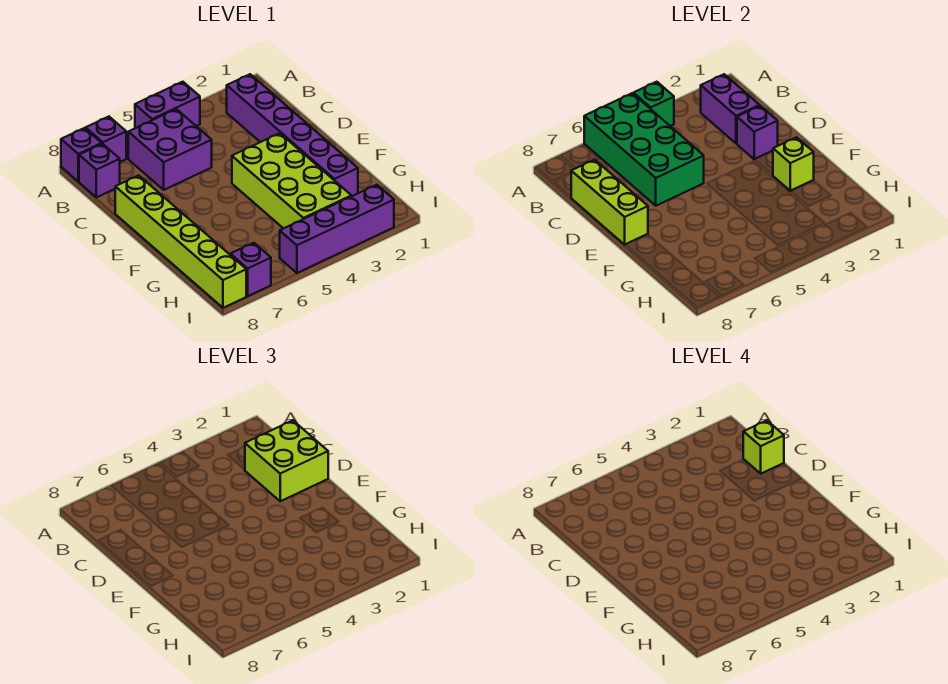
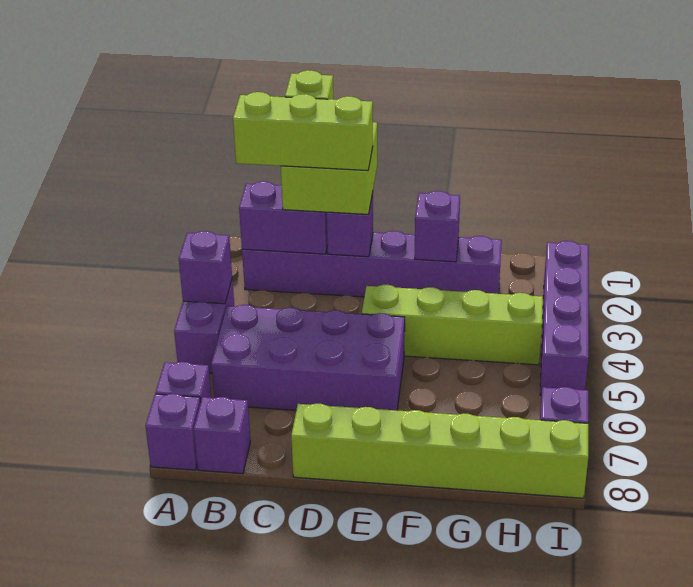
green 1x1 brick [633,82,674,126] -> purple 1x1 brick [179,231,232,304]
green 2x4 brick [584,93,704,206] -> none
purple 2x2 brick [128,109,212,190] -> purple 2x4 brick [211,305,405,410]
lime 1x3 brick [571,160,648,245] -> lime 1x3 brick moved to [233,92,373,171]
lime 2x4 brick [232,133,351,229] -> lime 1x4 brick [362,285,543,365]
lime 1x1 brick [773,137,814,191] -> purple 1x1 brick [415,191,460,262]

